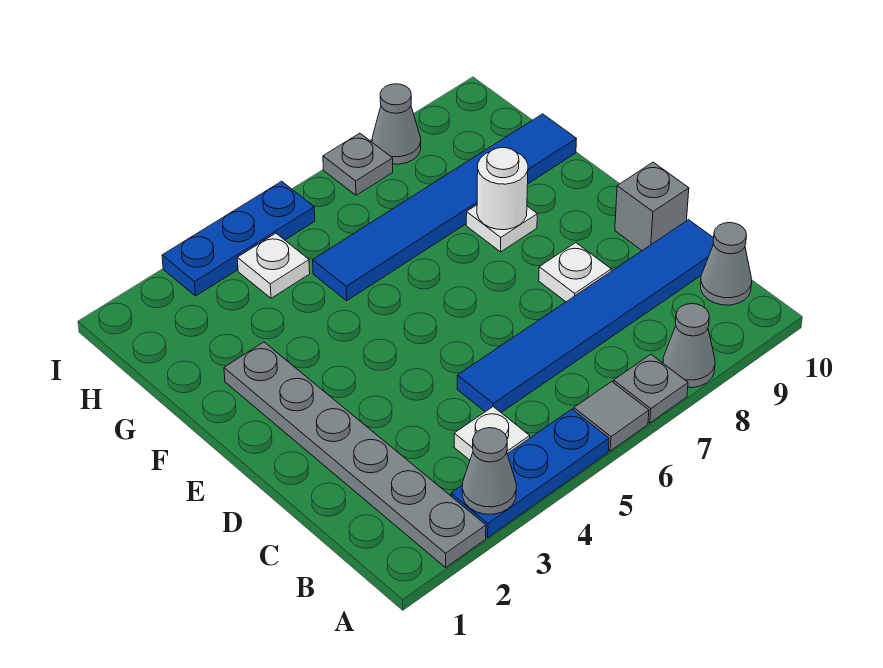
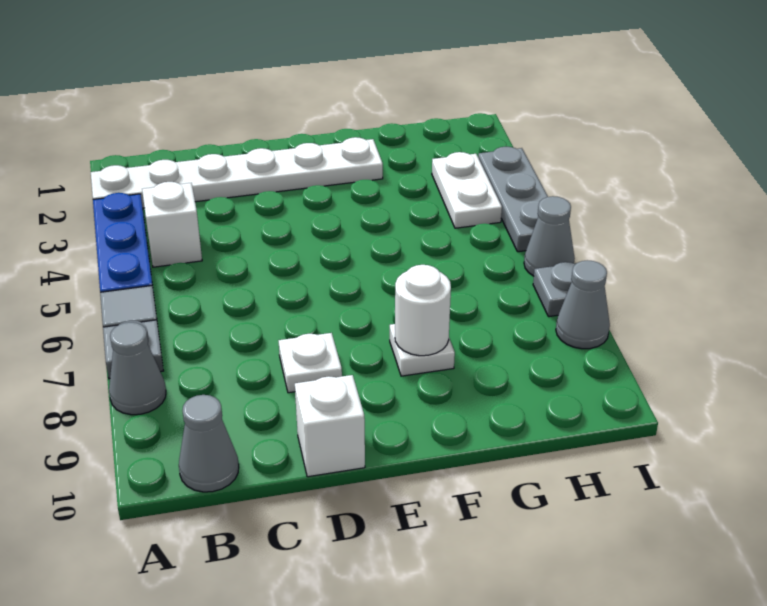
grey 1x6 plate [224,342,486,567] -> white 1x6 plate [91,137,383,208]
grey 1x1 cone [462,428,516,514] -> grey 1x1 cone moved to [524,196,575,276]
white 1x1 plate [454,407,530,460] -> white 1x1 brick [142,182,202,267]
blue 1x6 tile [457,220,714,412] -> none
grey 1x1 brick [615,162,689,251] -> white 1x1 brick [295,375,365,477]
blue 1x6 tile [313,114,576,301] -> none
white 1x1 plate [237,233,310,298] -> white 1x2 plate [432,152,502,228]
blue 1x3 plate [162,181,315,296] -> grey 1x3 plate [478,147,548,252]

